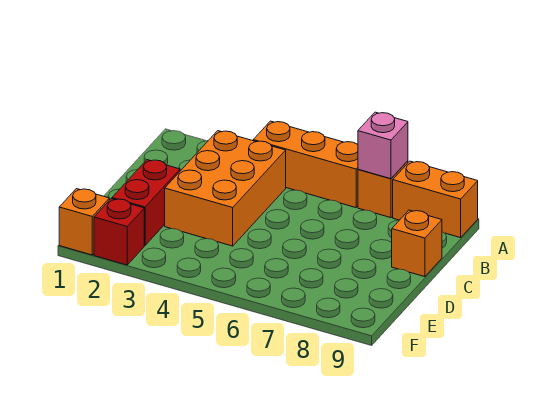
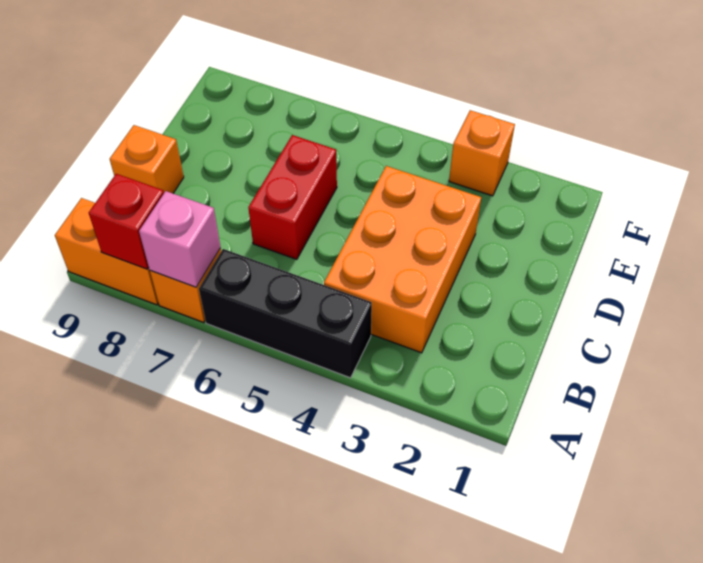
orange 1x3 brick [253,121,358,208] -> black 1x3 brick [199,249,372,378]
red 1x2 brick [112,160,180,245] -> red 1x2 brick moved to [248,135,337,259]
orange 1x1 brick [59,189,109,255] -> orange 1x1 brick moved to [449,110,515,196]
red 1x1 brick [94,199,144,265] -> red 1x1 brick moved to [89,174,164,269]

